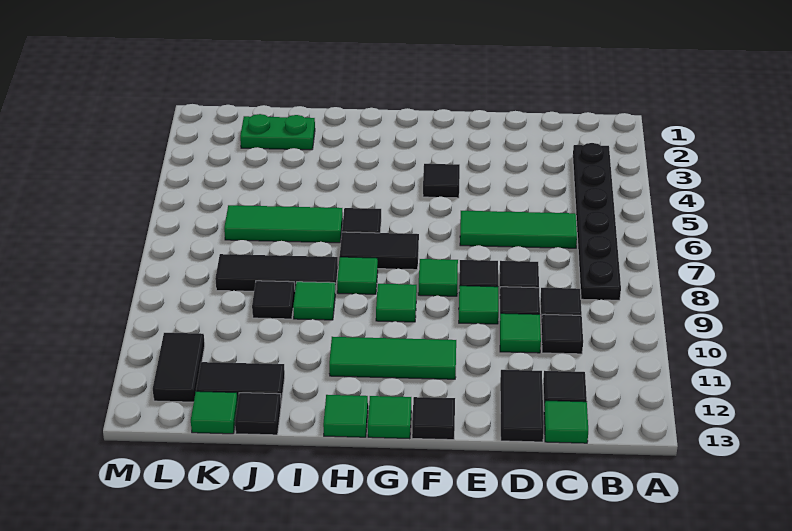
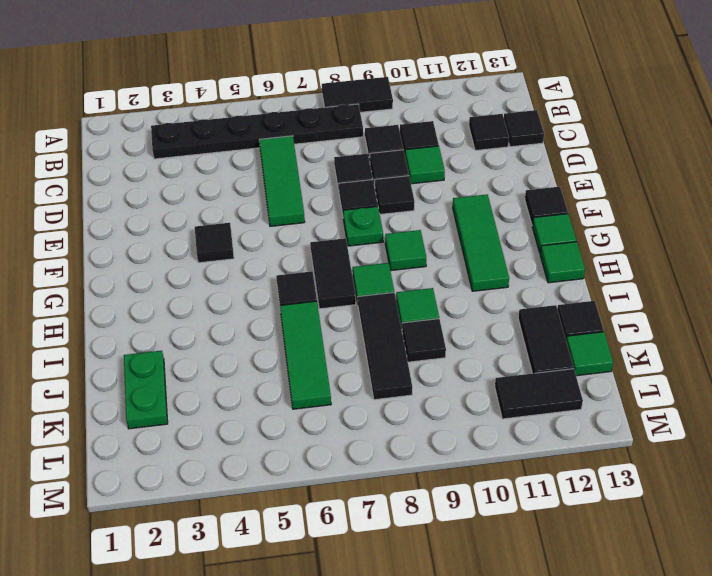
green 1x1 tile [544,401,588,443] -> black 1x1 tile [504,110,544,147]
black 1x2 tile [500,370,544,442] -> black 1x2 tile moved to [322,77,393,112]
green 1x1 tile [459,286,498,324] -> black 1x1 tile [375,176,415,214]
green 1x1 tile [418,259,458,296] -> green 1x1 plate [343,206,383,246]

